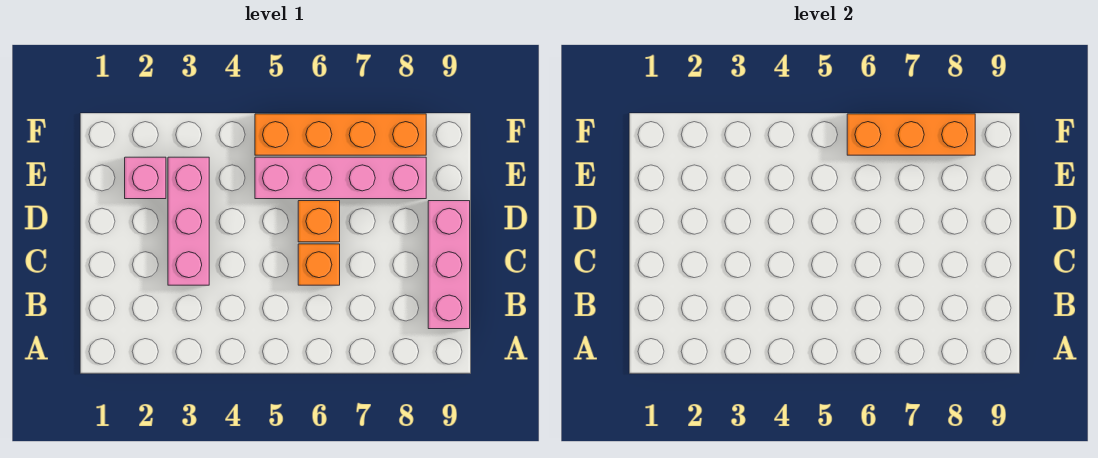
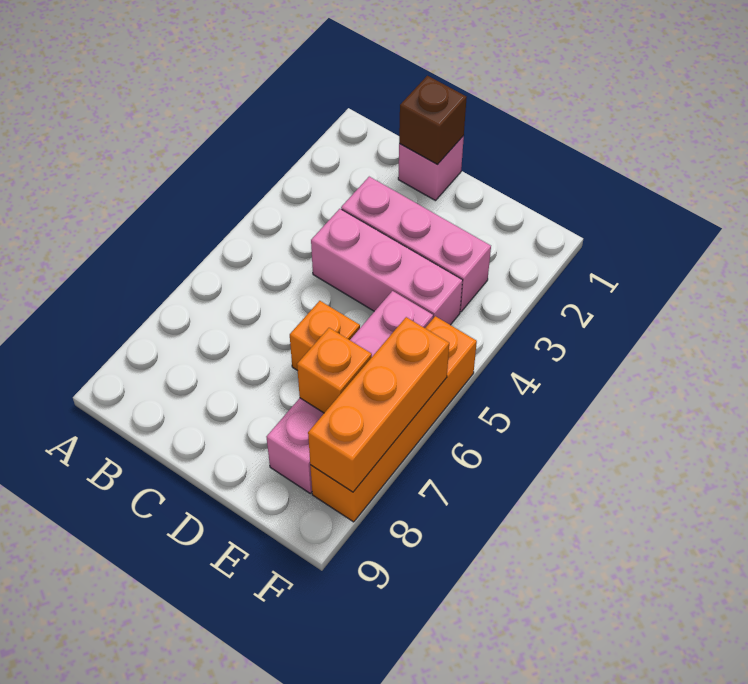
pink 1x3 brick [428,201,470,329] -> pink 1x3 brick moved to [311,209,463,325]
none -> brown 1x1 brick [399,76,467,165]
orange 1x1 brick [298,244,340,285] -> orange 1x1 brick moved to [297,328,372,413]
pink 1x1 brick [125,157,166,199] -> pink 1x1 brick moved to [398,136,464,201]

